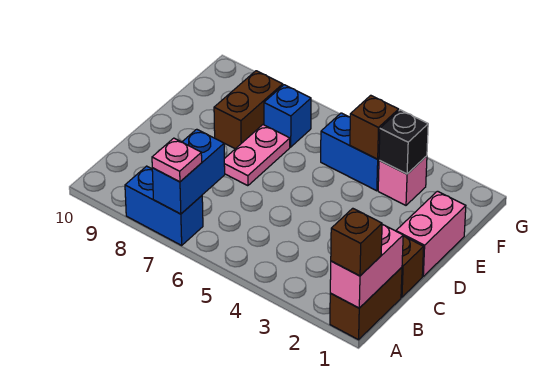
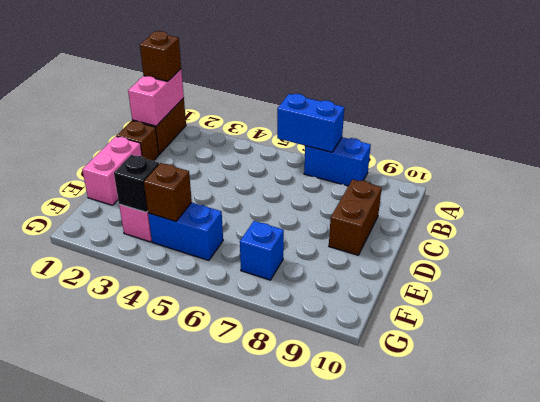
blue 1x2 brick [152,129,225,214] -> blue 1x2 brick turned to [277,94,344,152]
pink 1x1 plate [152,138,202,182] -> none
pink 1x2 plate [224,125,290,186] -> none
brown 1x2 brick [214,71,283,149] -> brown 1x2 brick moved to [329,179,382,255]

